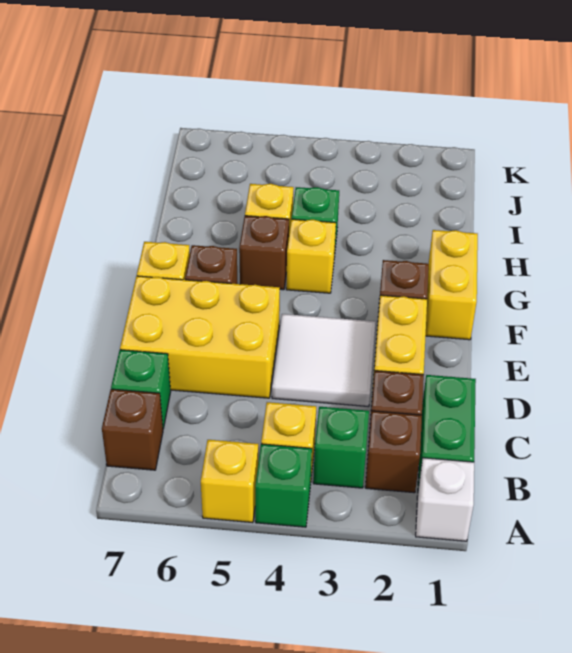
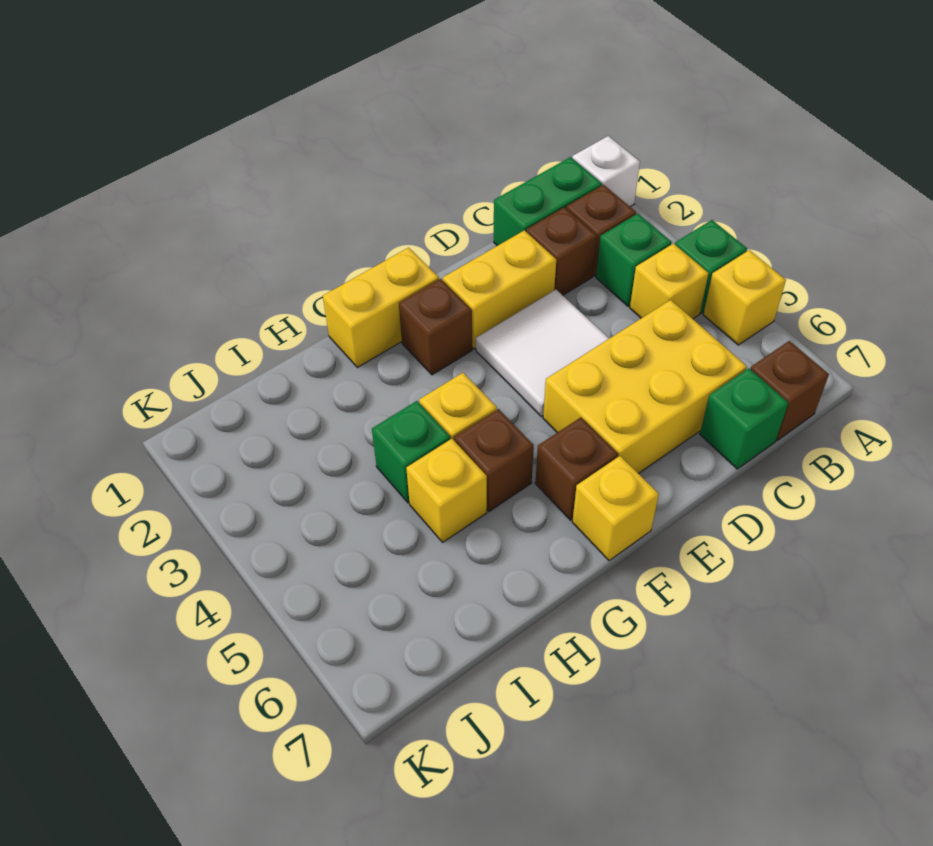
yellow 2x3 brick [120,276,280,398] -> yellow 2x3 brick turned to [543,300,747,474]

